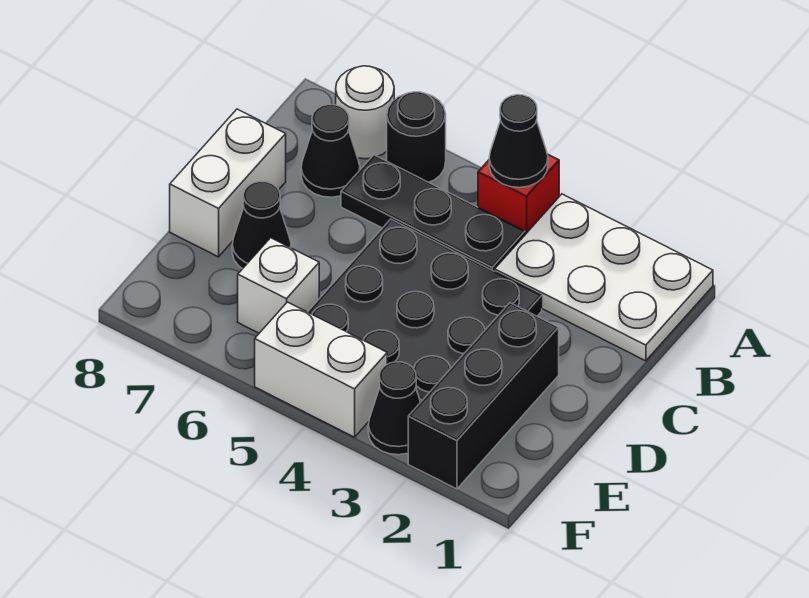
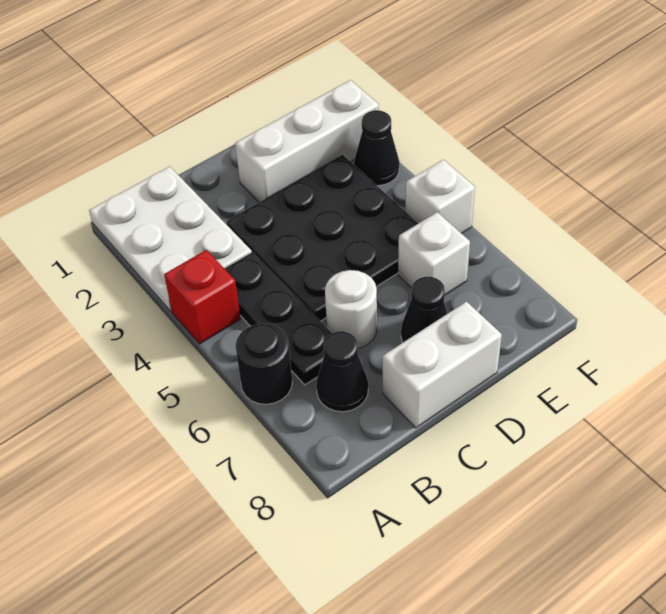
black 1x1 cone [489,95,548,188] -> none
white 1x1 round brick [336,66,394,159] -> white 1x1 round brick moved to [325,270,377,348]
black 1x3 brick [408,303,559,489] -> white 1x3 brick [235,80,379,202]
white 1x2 brick [255,302,387,437] -> white 1x1 brick [406,160,475,234]

